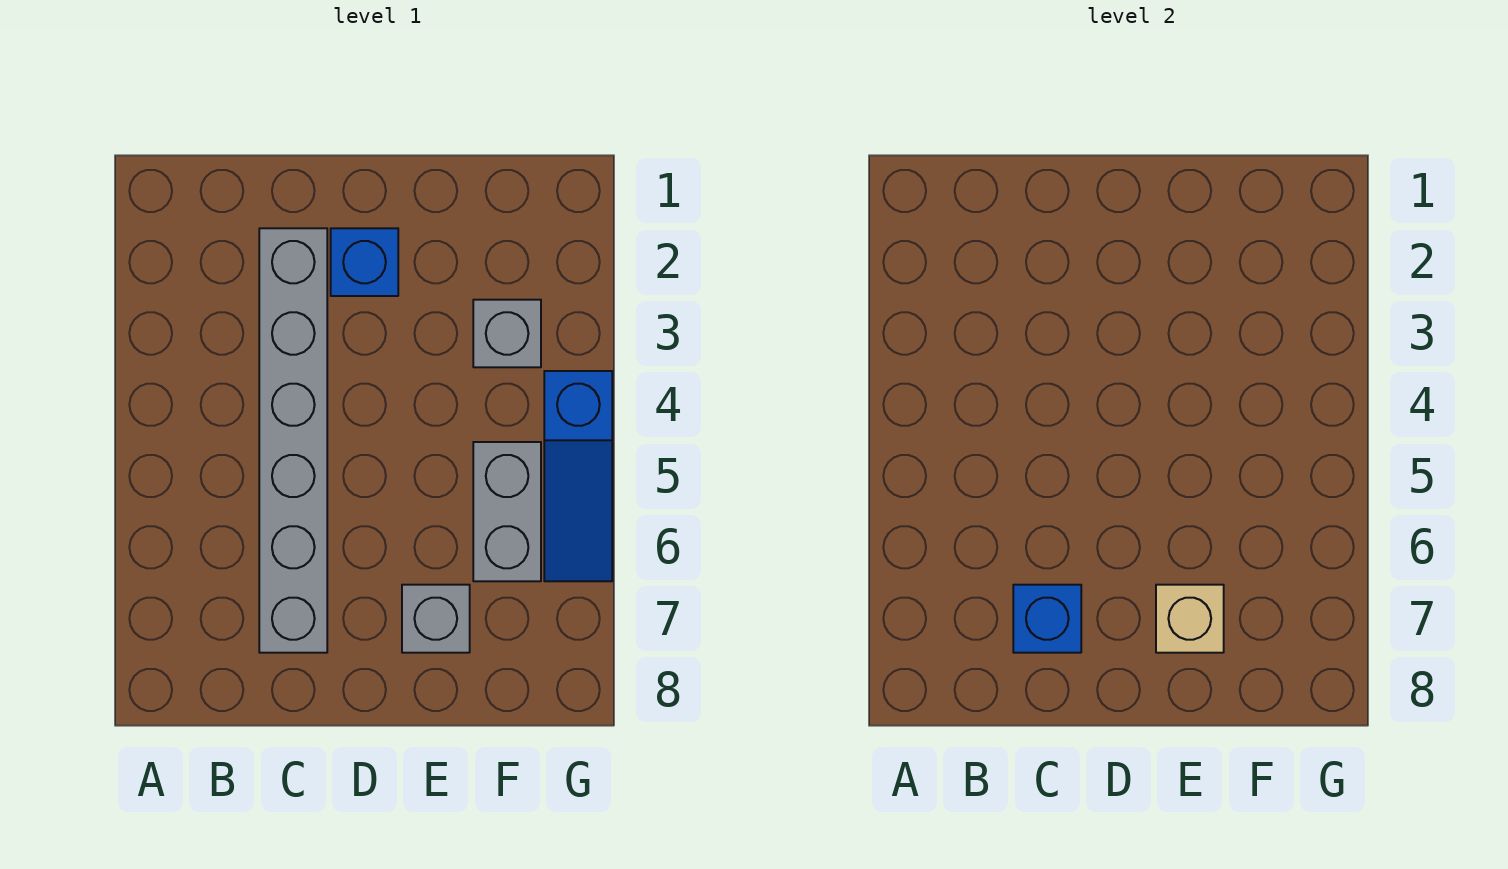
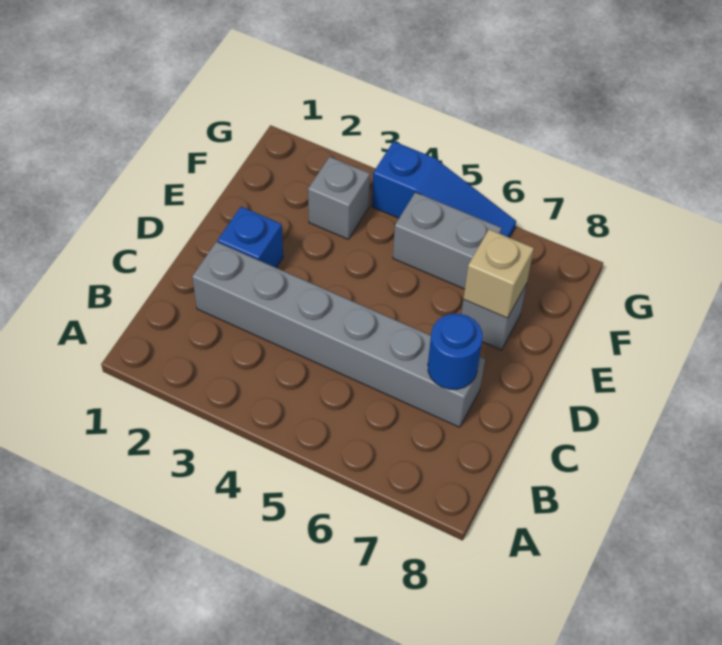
blue 1x1 brick [1013,585,1081,653] -> blue 1x1 round brick [428,314,483,389]

